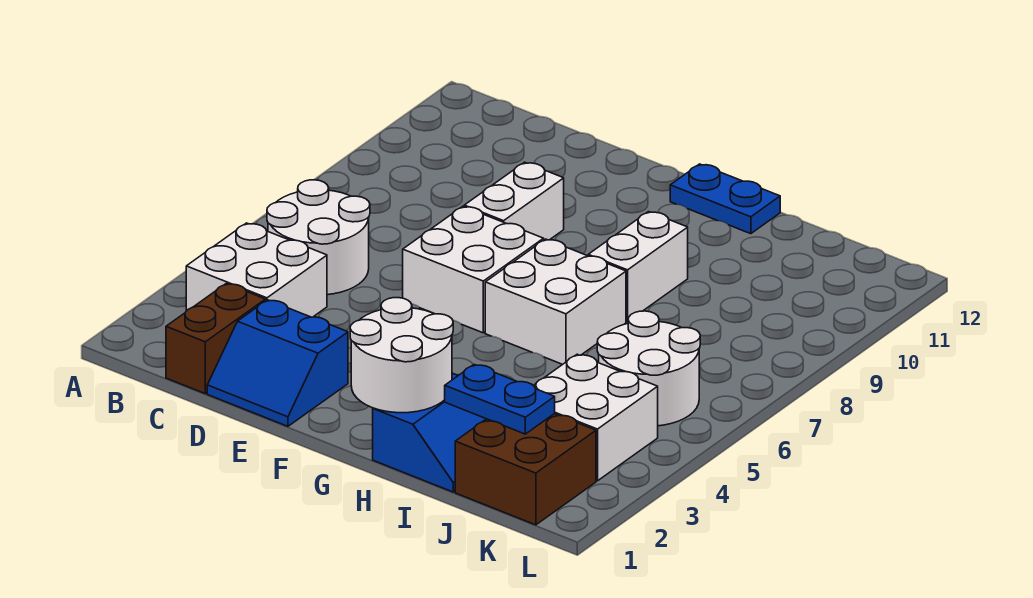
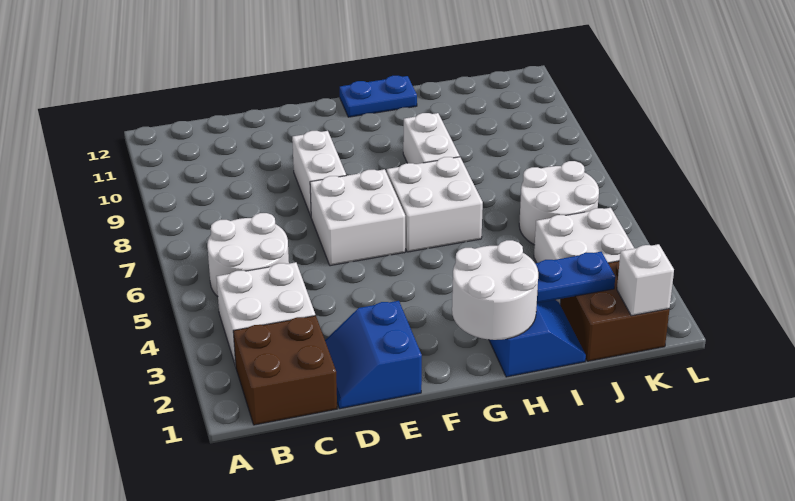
brown 1x2 brick [166,284,266,393] -> brown 2x2 brick [233,316,337,425]
blue 2x2 slope [207,300,348,426] -> blue 2x2 slope turned to [325,301,422,409]
none -> white 1x1 brick [617,244,674,316]

